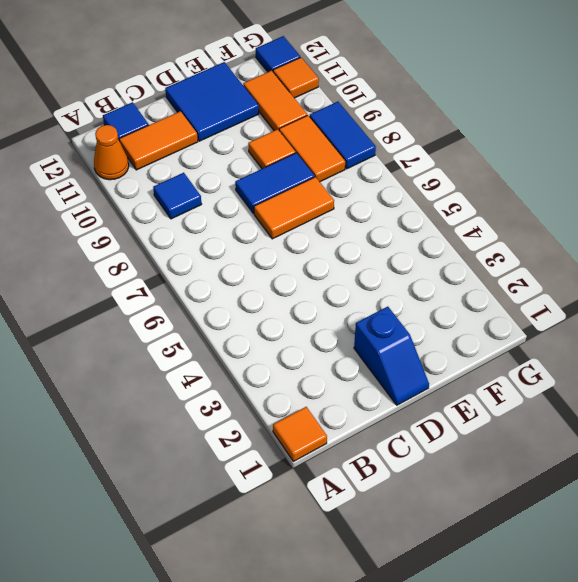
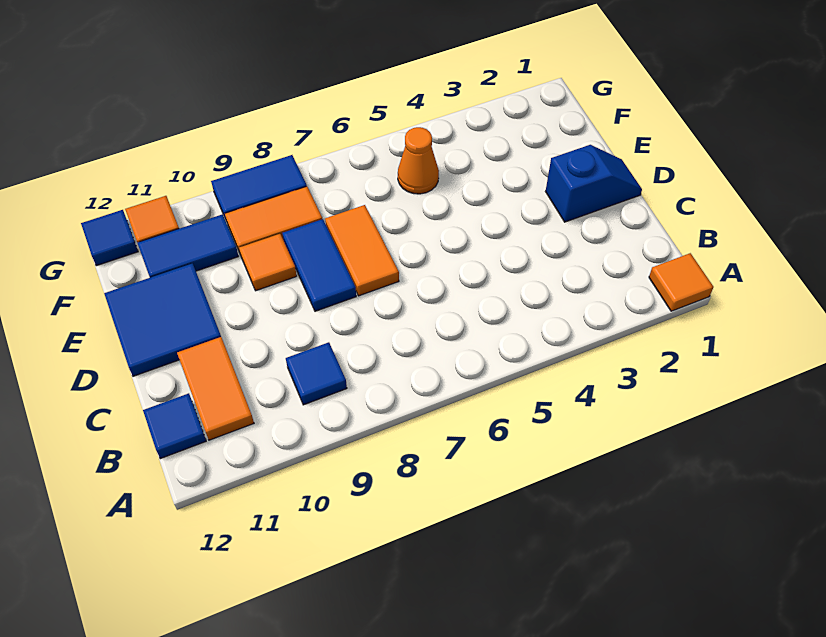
orange 1x1 cone [94,125,129,180] -> orange 1x1 cone moved to [398,127,439,194]
orange 1x2 tile [243,71,307,131] -> blue 1x2 tile [138,214,239,278]

